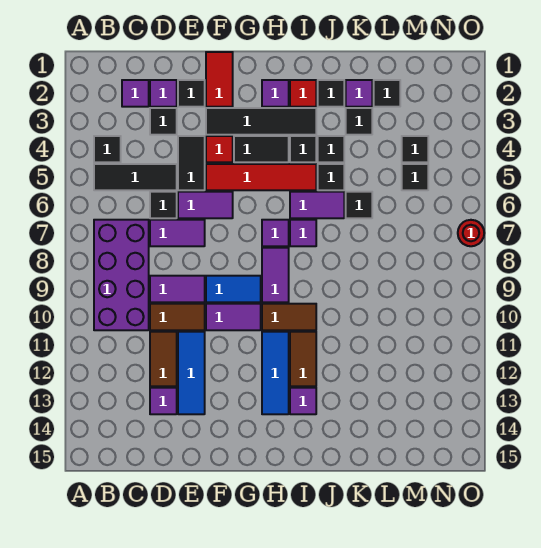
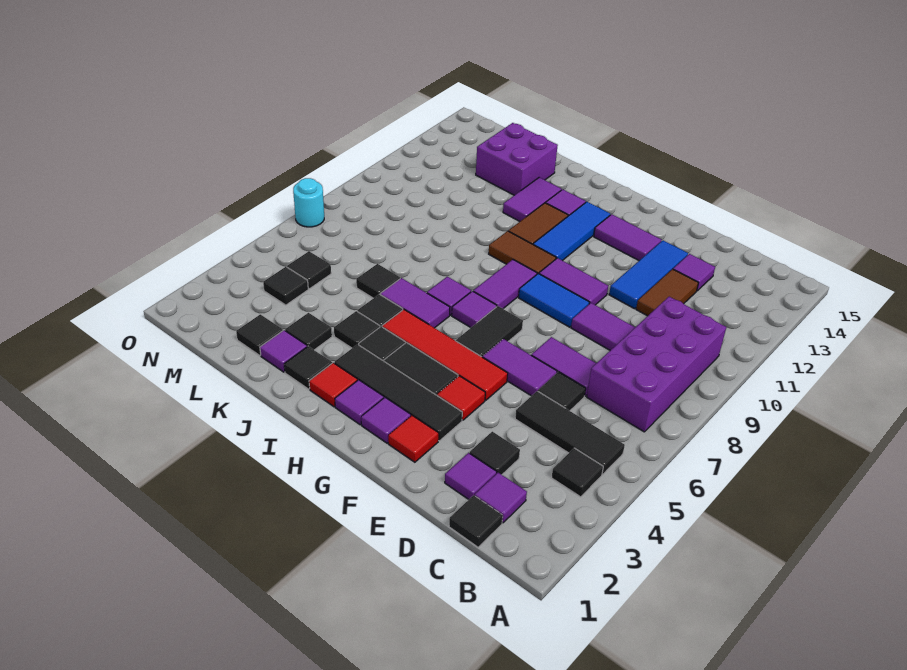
brown 1x2 tile [150,304,205,330] -> none
black 1x1 tile [178,80,205,107] -> black 1x1 tile moved to [449,495,503,547]
black 1x2 tile [178,136,205,190] -> black 1x2 tile moved to [456,306,523,357]
red 1x2 tile [206,52,233,107] -> red 1x1 tile [388,415,438,462]
none -> purple 1x2 tile [594,214,661,261]
none -> purple 1x1 tile [361,397,411,443]
none -> purple 1x2 tile [503,177,562,221]
none -> purple 2x2 brick [476,123,558,195]
red 1x1 round brick [458,220,484,246] -> cyan 1x1 round brick [293,178,324,227]

